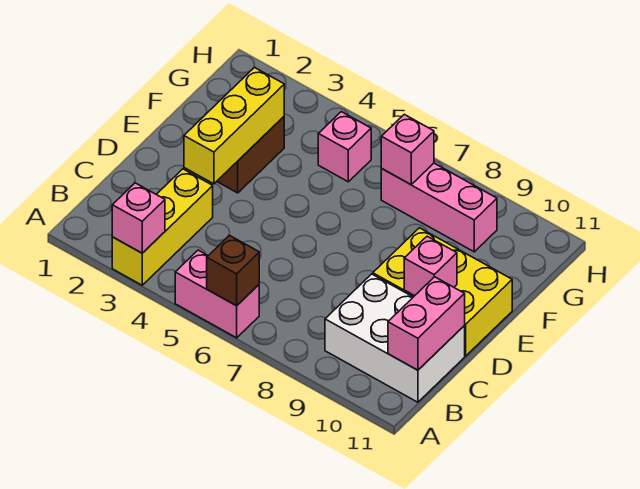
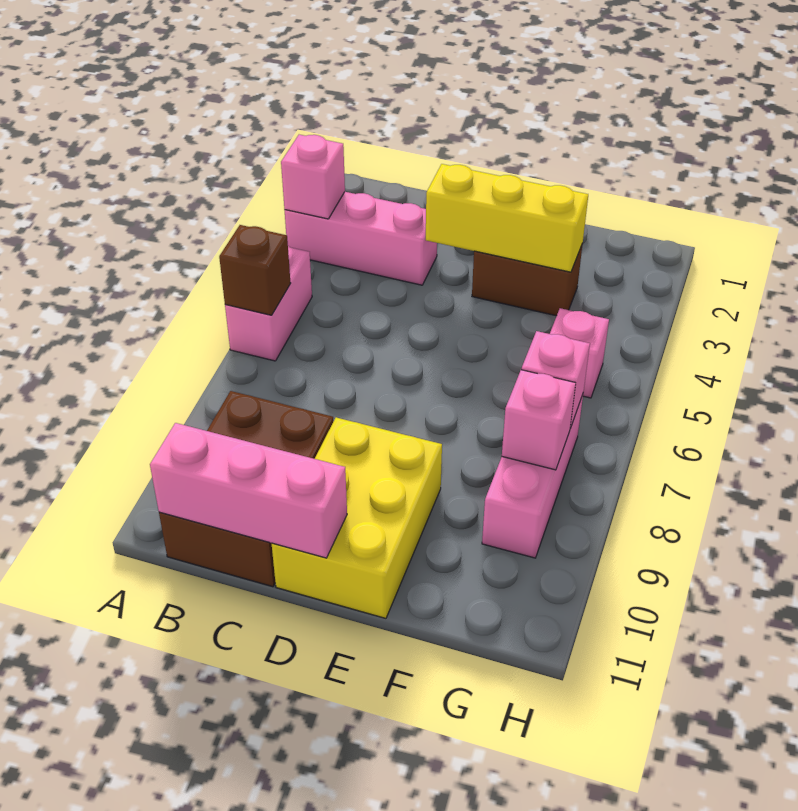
yellow 1x3 brick [112,169,213,285] -> pink 1x3 brick [285,192,437,285]
white 2x3 brick [325,274,465,402] -> brown 2x3 brick [159,391,333,587]
pink 1x2 brick [388,277,465,370] -> pink 1x3 brick [150,423,347,558]
pink 1x1 brick [404,236,457,296] -> pink 1x1 brick moved to [502,370,576,470]

